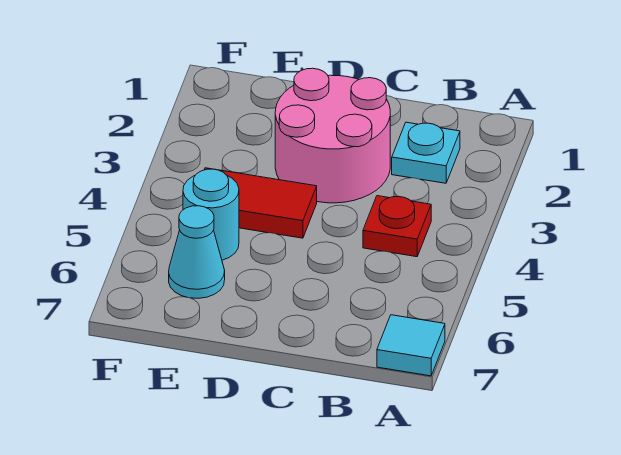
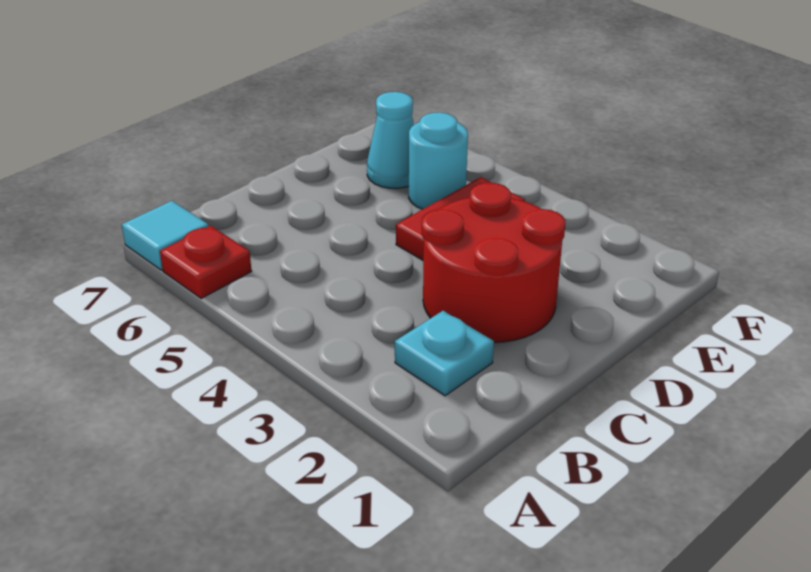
red 1x1 plate [363,196,431,257] -> red 1x1 plate moved to [160,226,252,299]
pink 2x2 round brick [275,68,390,203] -> red 2x2 round brick [422,183,565,342]

